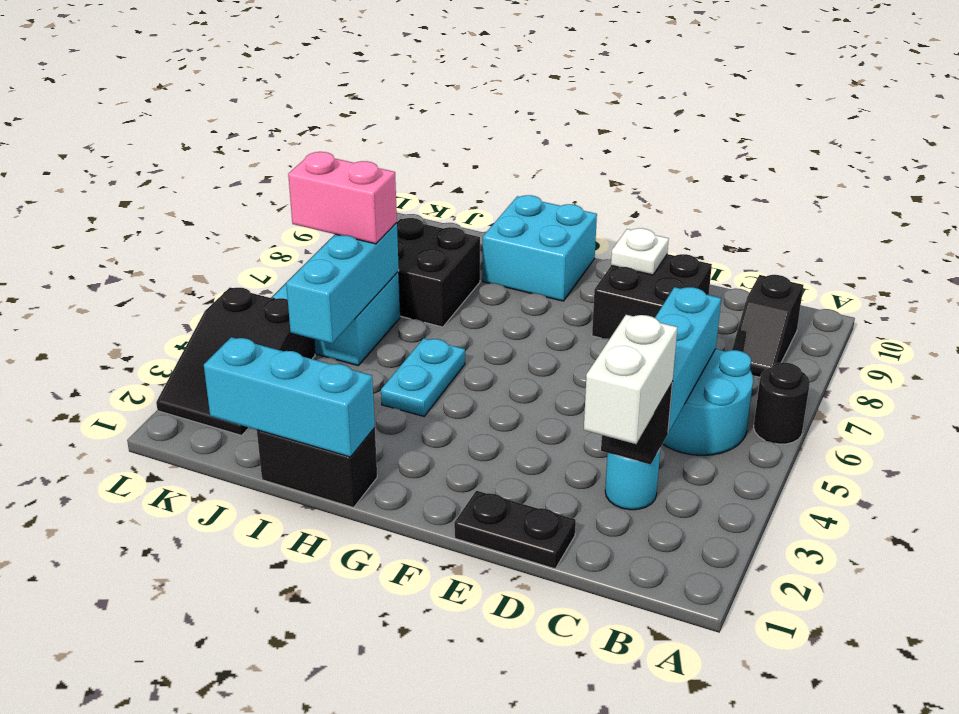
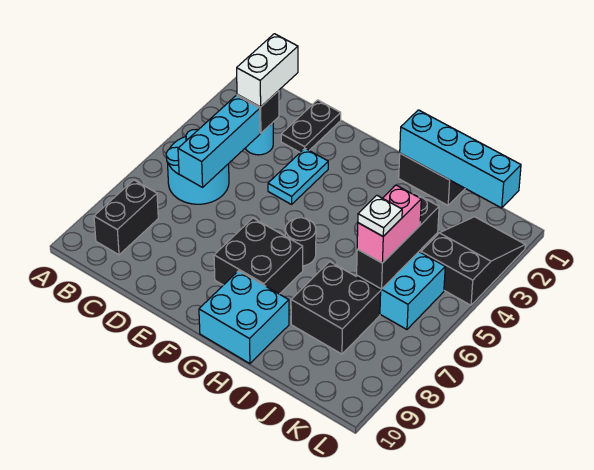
black 1x1 round brick [754,362,810,444] -> black 1x1 round brick moved to [285,218,316,266]
black 1x2 slope [732,275,803,377] -> black 1x2 brick [94,180,158,255]
black 1x2 plate [454,491,576,569] -> black 1x2 plate turned to [281,100,341,152]
black 2x2 brick [592,254,712,339] -> black 2x2 brick moved to [214,218,303,294]
white 1x1 plate [611,228,669,275] -> white 1x1 plate moved to [358,195,402,236]
cyan 1x3 brick [204,337,375,457] -> cyan 1x4 brick [400,110,521,208]
cyan 1x2 plate [381,338,465,416] -> cyan 1x2 plate moved to [268,149,328,205]
cyan 1x3 brick [286,223,399,343] -> black 1x3 brick [357,193,439,289]
pink 1x2 brick [288,152,397,244] -> pink 1x2 brick turned to [357,185,421,263]

